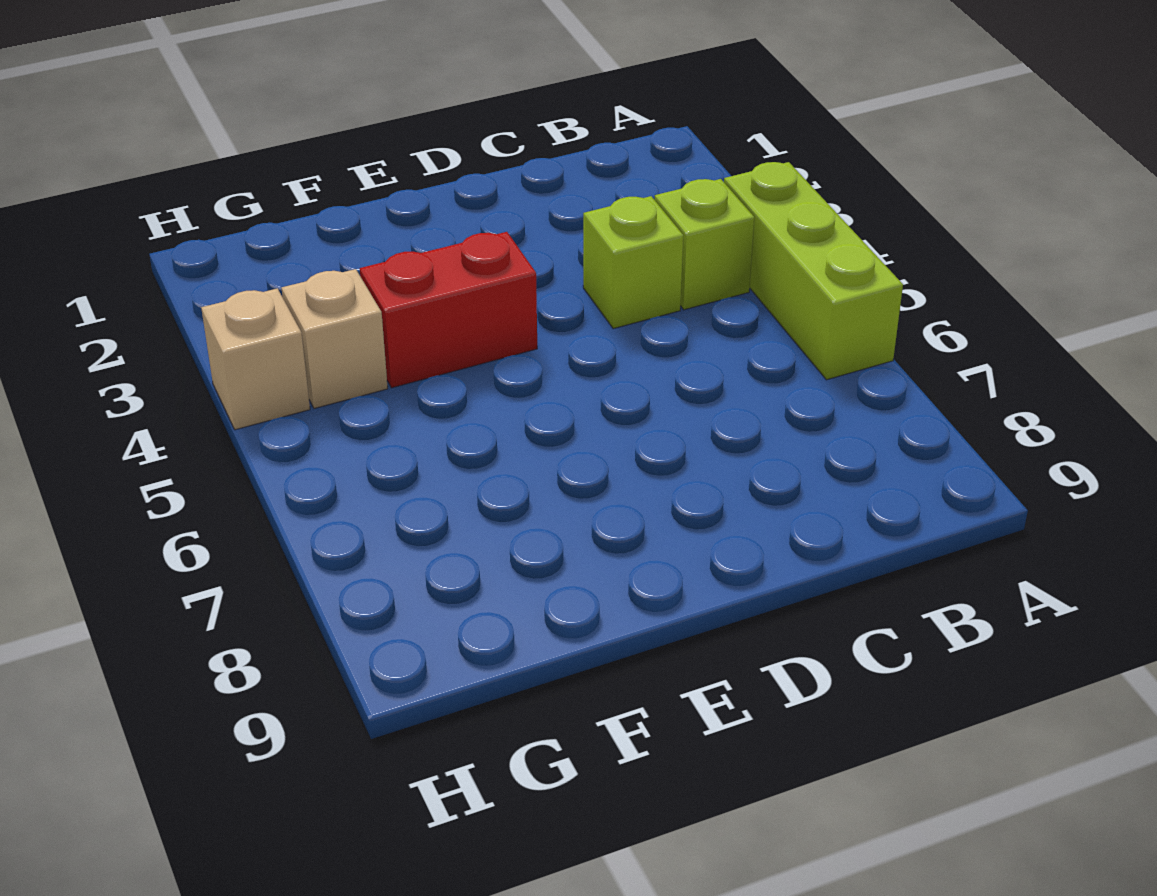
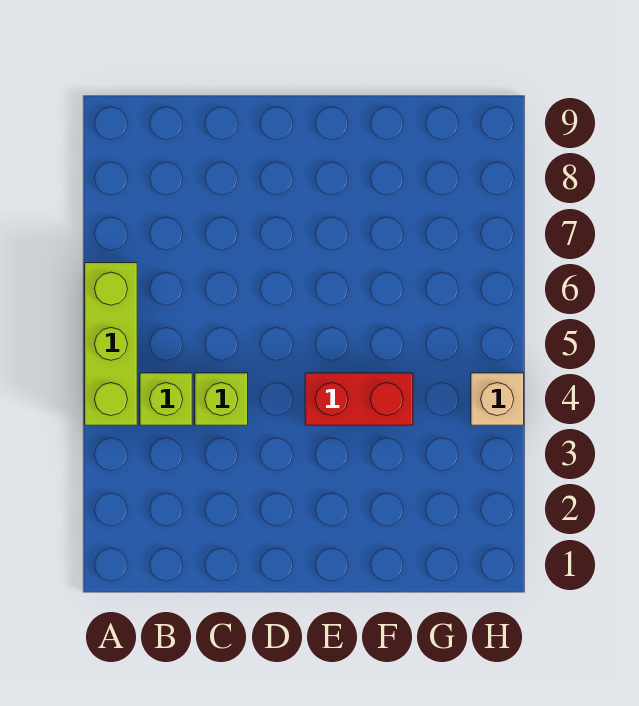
tan 1x1 brick [282,269,388,409] -> none

